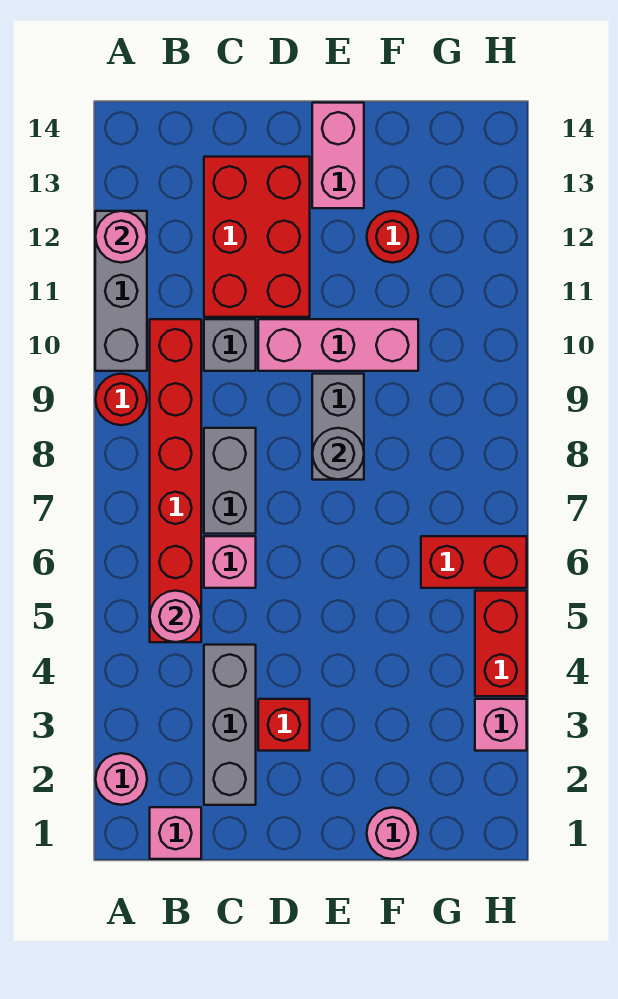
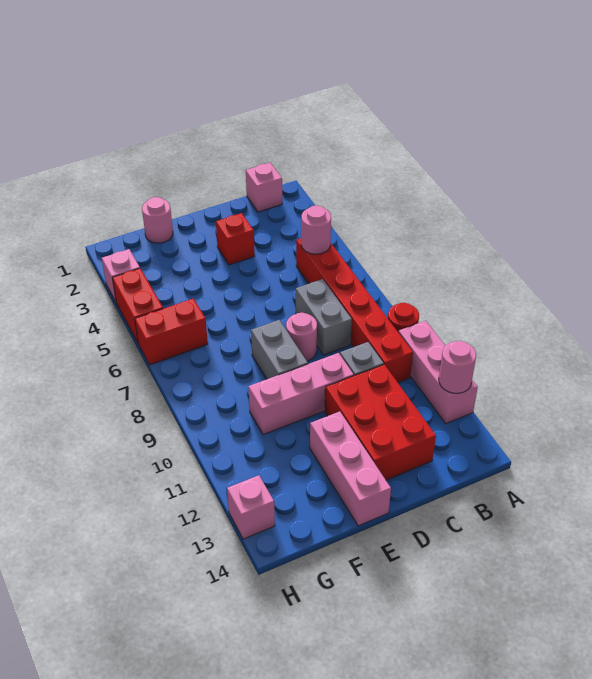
pink 1x1 round brick [96,753,147,805] -> pink 1x1 round brick moved to [286,313,317,361]
grey 1x3 brick [95,211,147,371] -> pink 1x3 brick [398,321,478,423]
grey 1x3 brick [204,645,256,805] -> none
pink 1x1 brick [204,536,256,588] -> pink 1x1 brick moved to [227,475,275,539]
grey 1x1 round brick [312,428,364,480] -> none
pink 1x2 brick [312,103,364,208] -> pink 1x3 brick [310,412,391,526]
red 1x1 round brick [367,211,418,263] -> none

